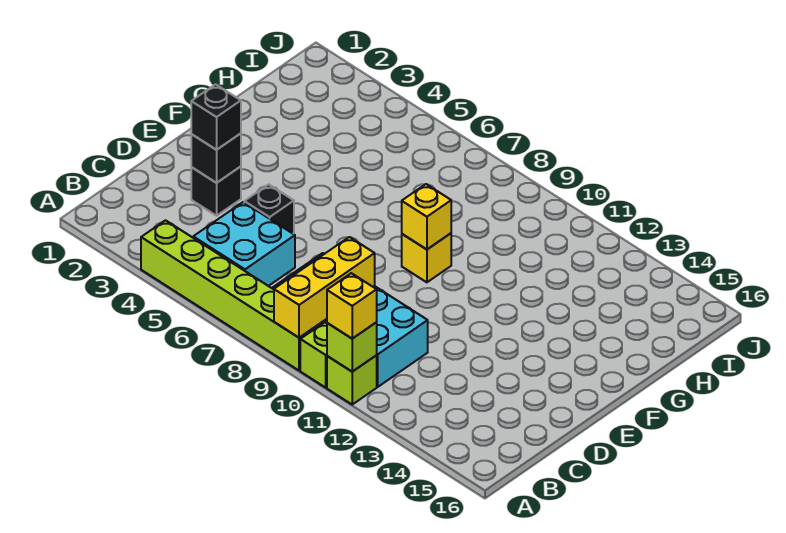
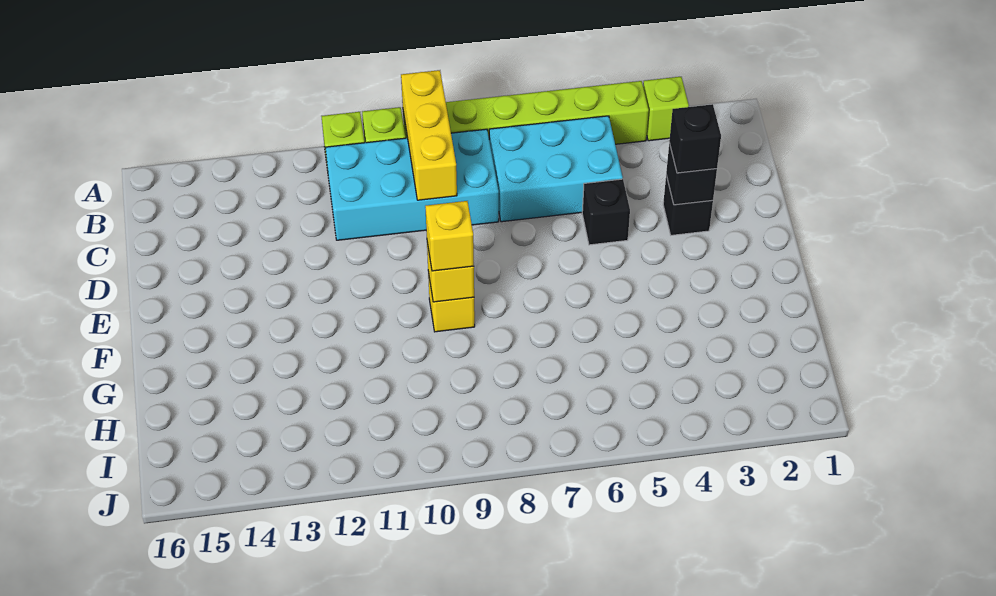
lime 1x1 brick [327,323,377,372] -> lime 1x1 brick moved to [643,77,689,141]
yellow 1x1 brick [327,273,377,339] -> yellow 1x1 brick moved to [425,201,474,271]
cyan 2x2 brick [193,202,295,286] -> cyan 2x3 brick [489,116,623,222]

